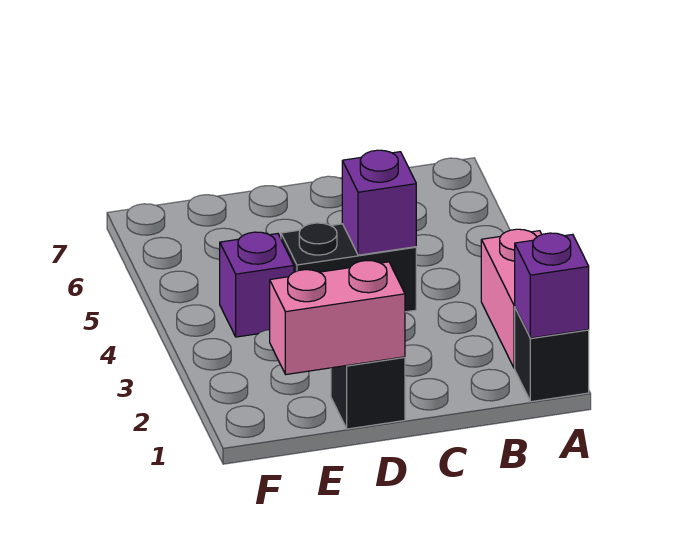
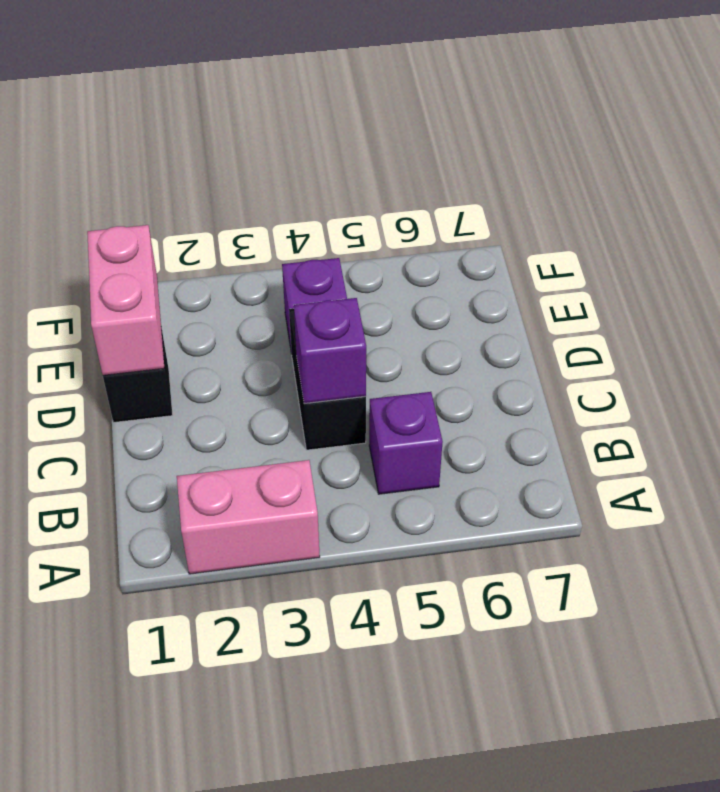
black 1x1 brick [515,308,589,402] -> none
purple 1x1 brick [515,233,589,338] -> purple 1x1 brick moved to [369,392,443,494]

